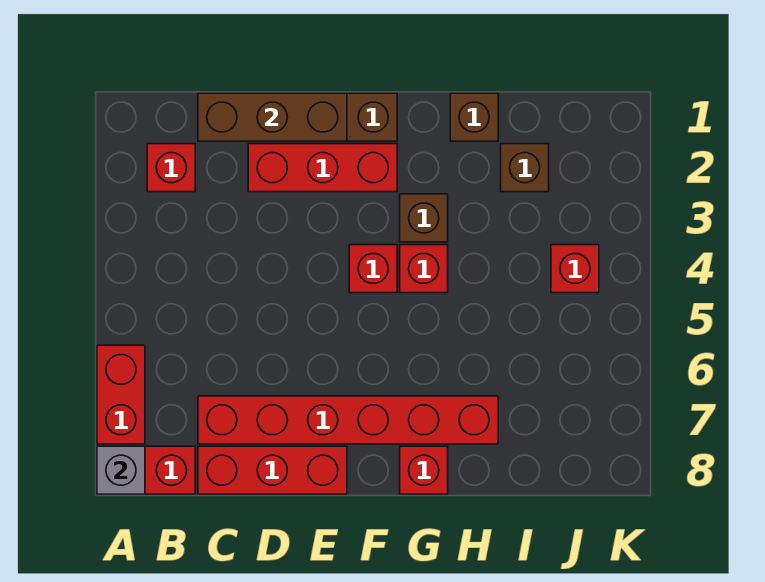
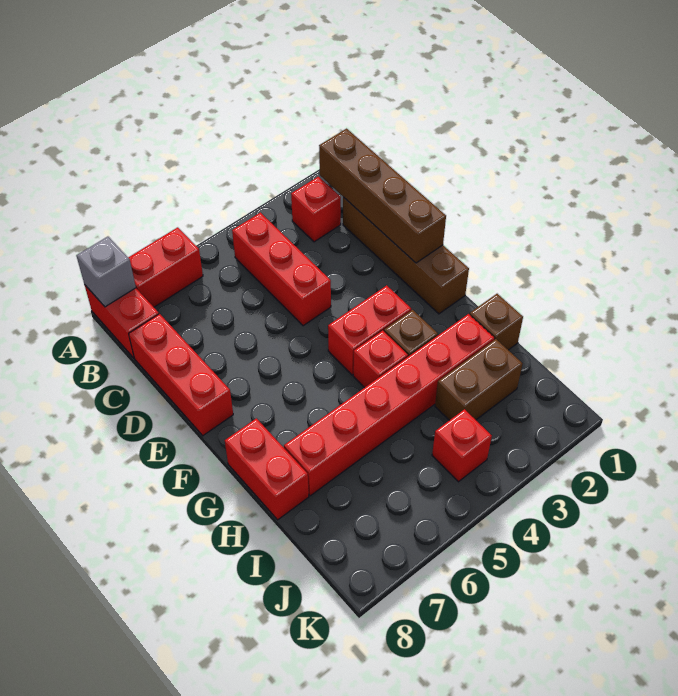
brown 1x3 brick [198,93,347,141] -> brown 1x4 brick [319,129,446,263]
red 1x6 brick [198,396,498,444] -> red 1x6 brick turned to [284,314,494,496]
red 1x3 brick [248,144,397,192] -> red 1x3 brick moved to [232,213,331,326]
red 1x1 brick [349,245,397,293] -> red 1x2 brick [328,285,411,375]
red 1x1 brick [400,446,448,494] -> red 1x2 brick [225,418,309,520]
brown 1x1 brick [501,144,549,192] -> brown 1x2 brick [435,339,522,420]

